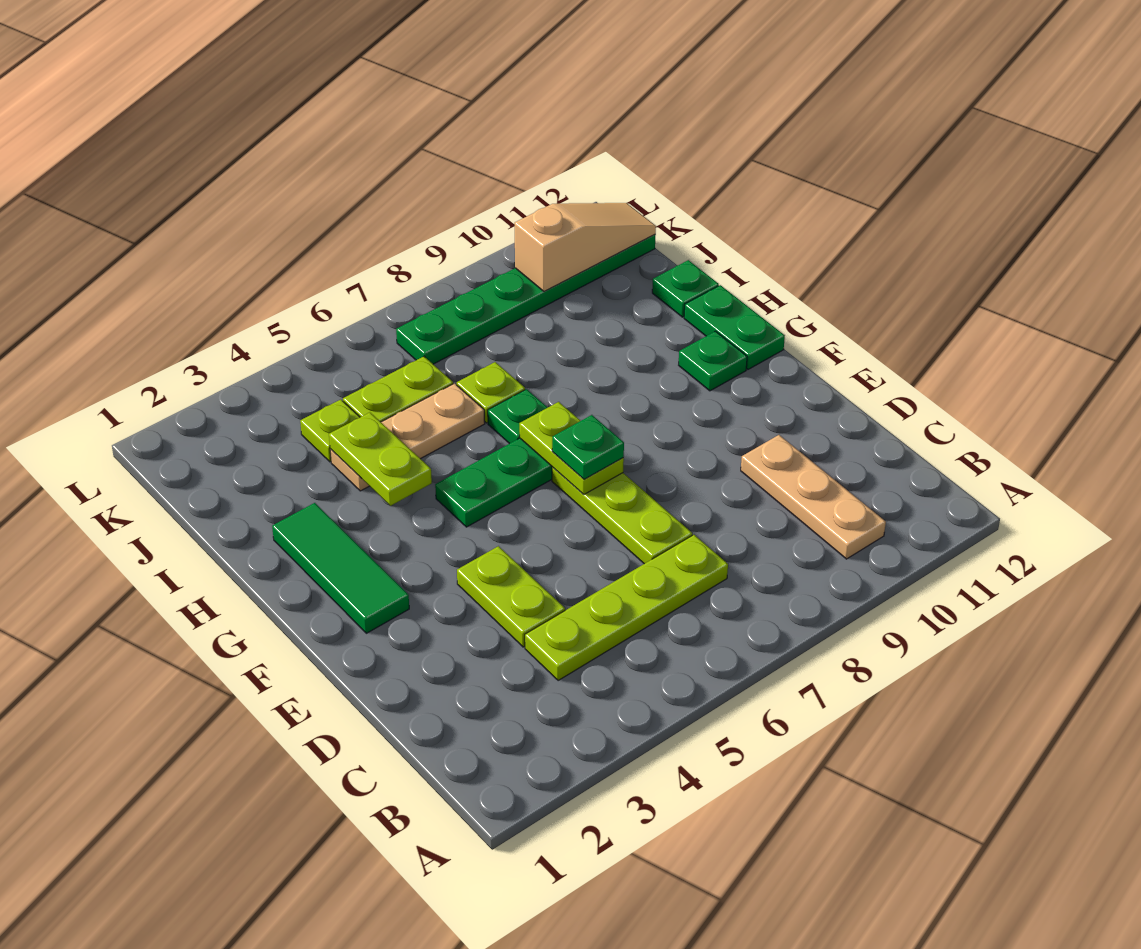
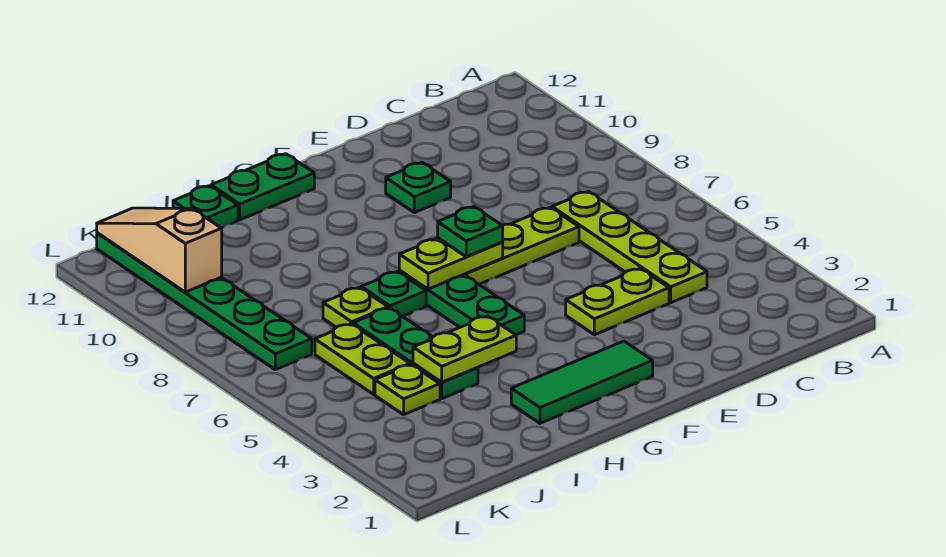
tan 1x3 plate [741,435,886,559] -> none
green 1x1 plate [679,331,747,391] -> green 1x1 plate moved to [386,162,451,213]
tan 1x3 plate [330,384,485,491] -> green 1x3 plate [353,308,478,399]

